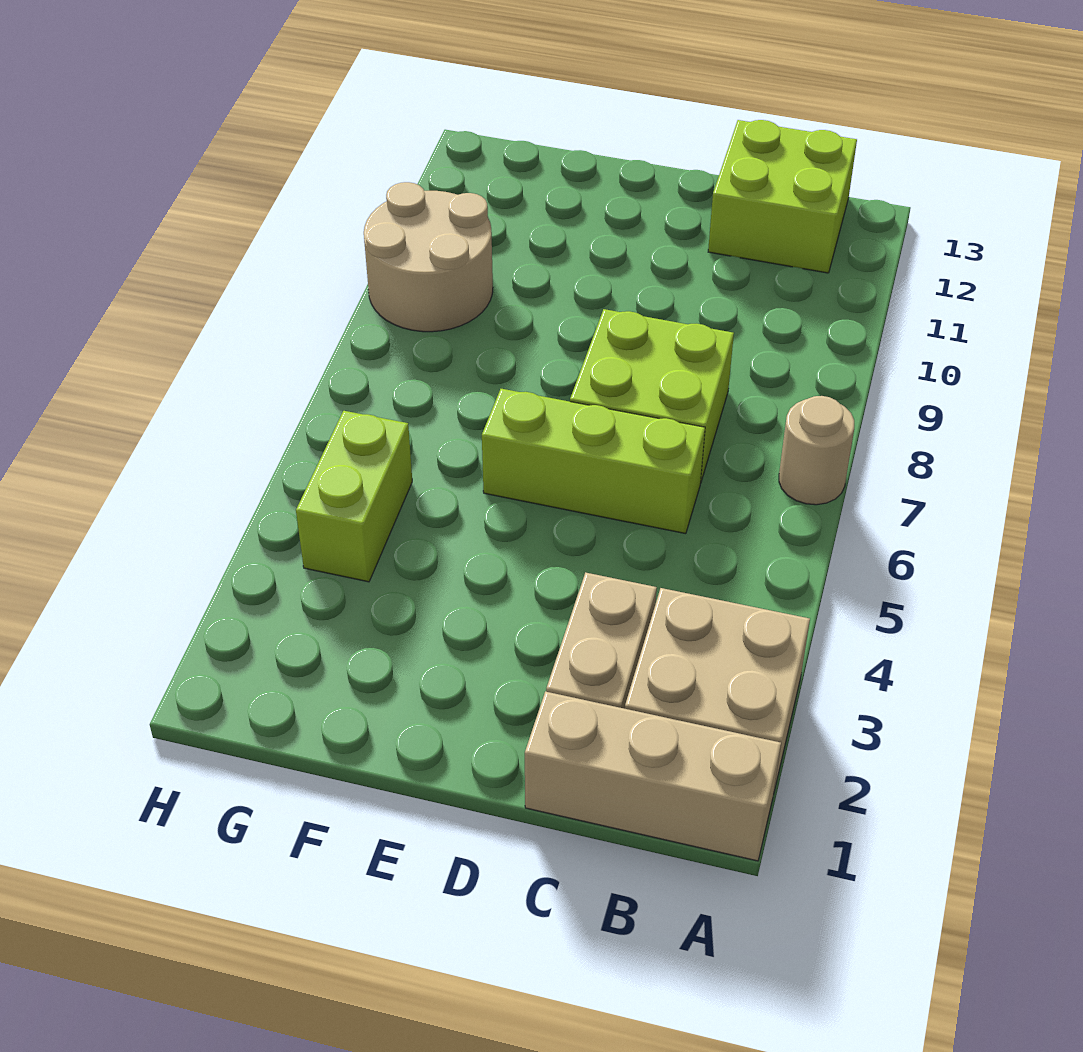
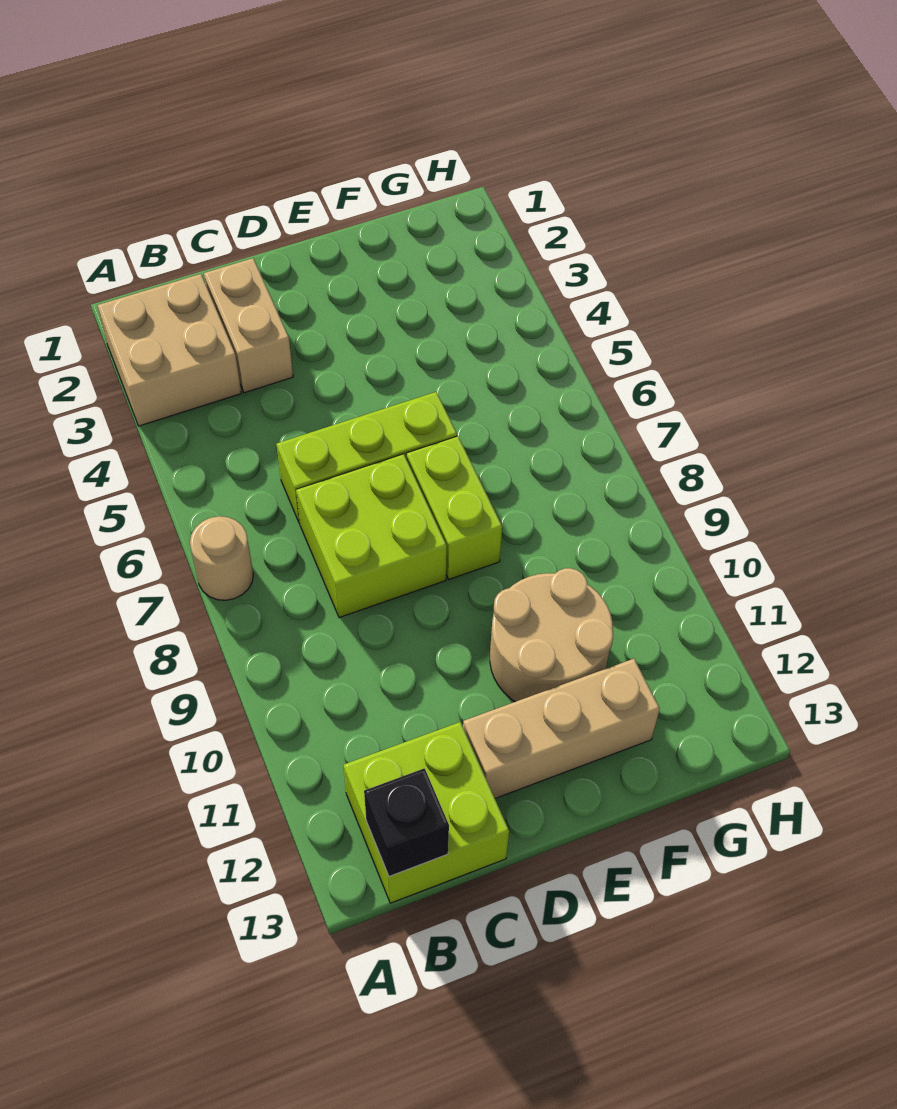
tan 1x3 brick [525,691,781,861] -> tan 1x3 brick moved to [463,659,660,798]
none -> black 1x1 brick [364,768,449,877]
lime 1x2 brick [296,411,412,582] -> lime 1x2 brick moved to [406,436,502,579]
tan 2x2 round brick [364,182,493,332] -> tan 2x2 round brick moved to [490,568,613,702]

